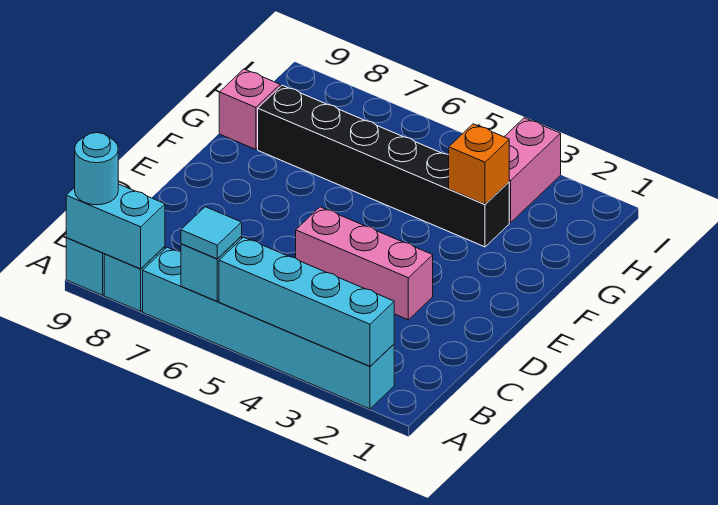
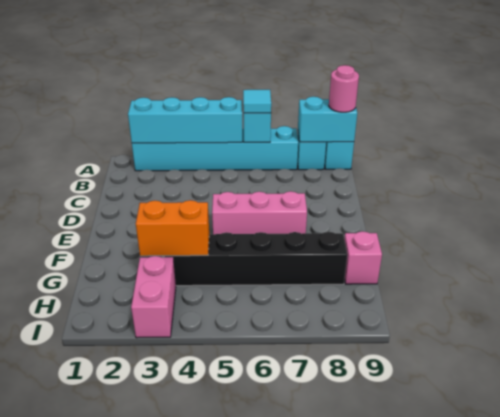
cyan 1x1 round brick [75,133,118,205] -> pink 1x1 round brick [329,65,359,112]
pink 1x3 brick [296,207,433,320] -> pink 1x3 brick moved to [212,191,307,234]
orange 1x1 brick [449,124,509,204] -> orange 1x2 brick [136,200,209,256]

